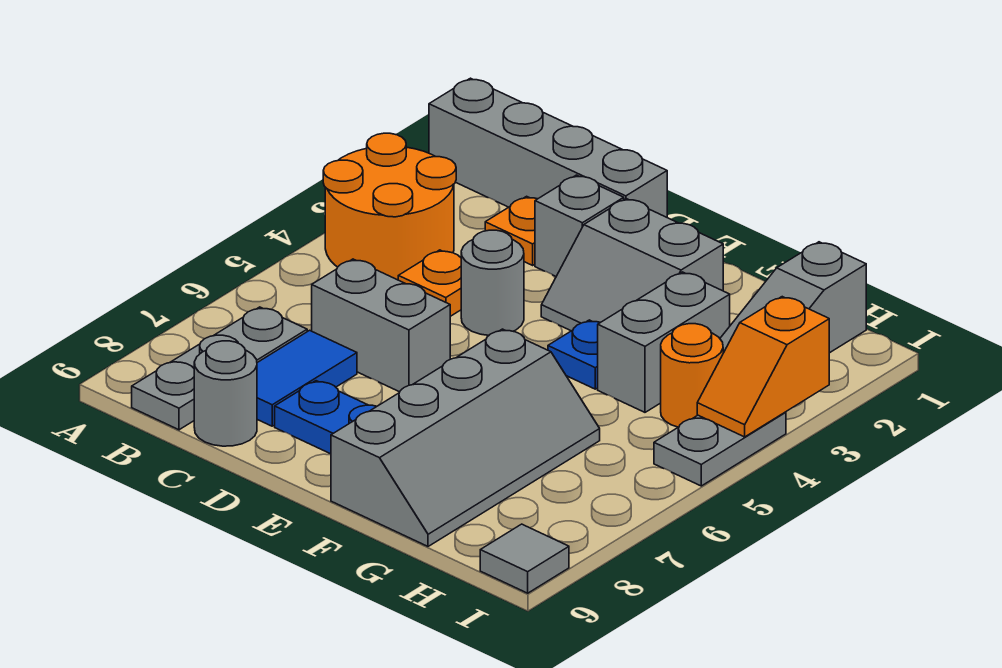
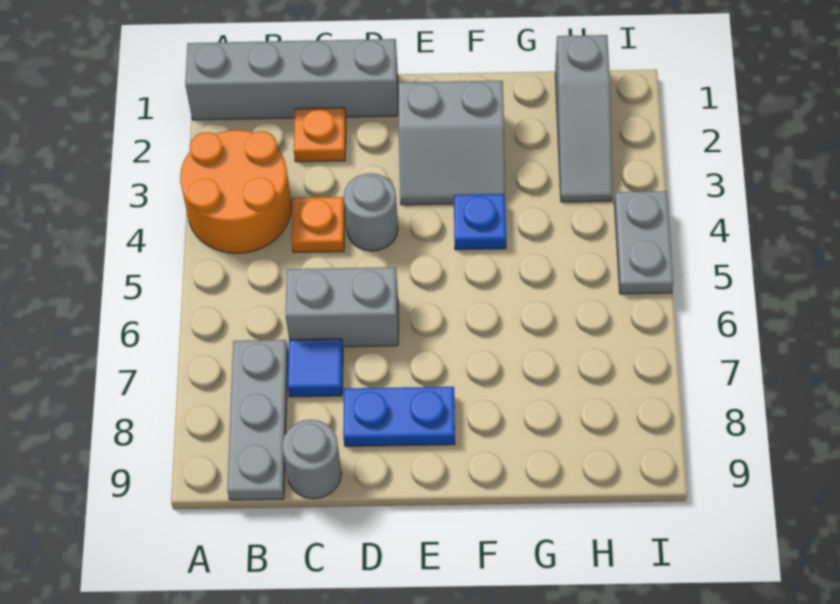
blue 1x2 tile [257,330,357,426] -> blue 1x1 tile [288,339,343,397]
grey 1x1 brick [535,175,624,276] -> none
grey 2x4 slope [331,329,600,546] -> none
grey 1x2 brick [598,272,730,412] -> none
orange 1x1 round brick [661,324,723,427] -> none
orange 1x2 slope [697,297,829,437] -> none
grey 1x1 tile [480,524,569,593] -> none

